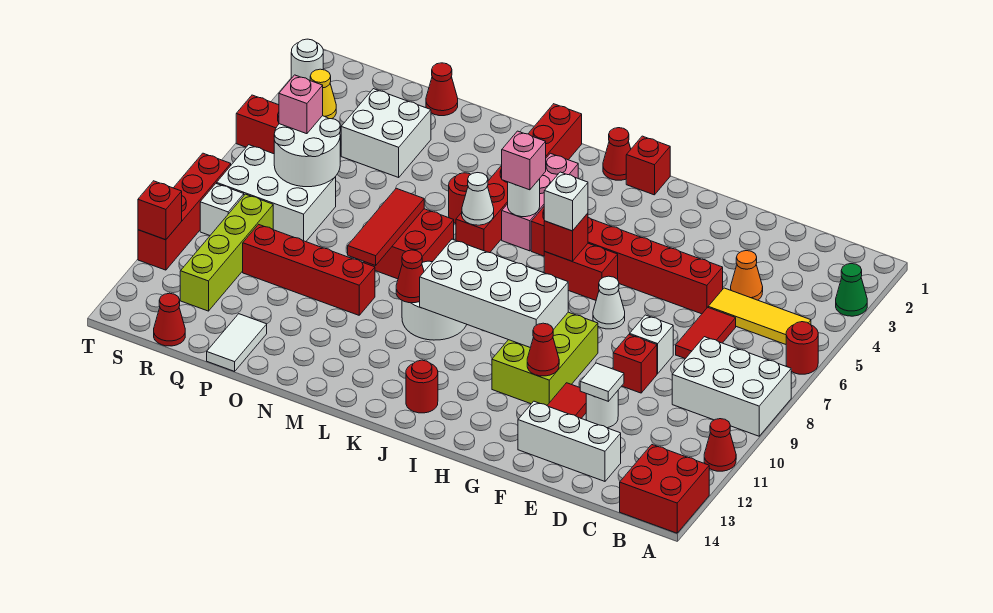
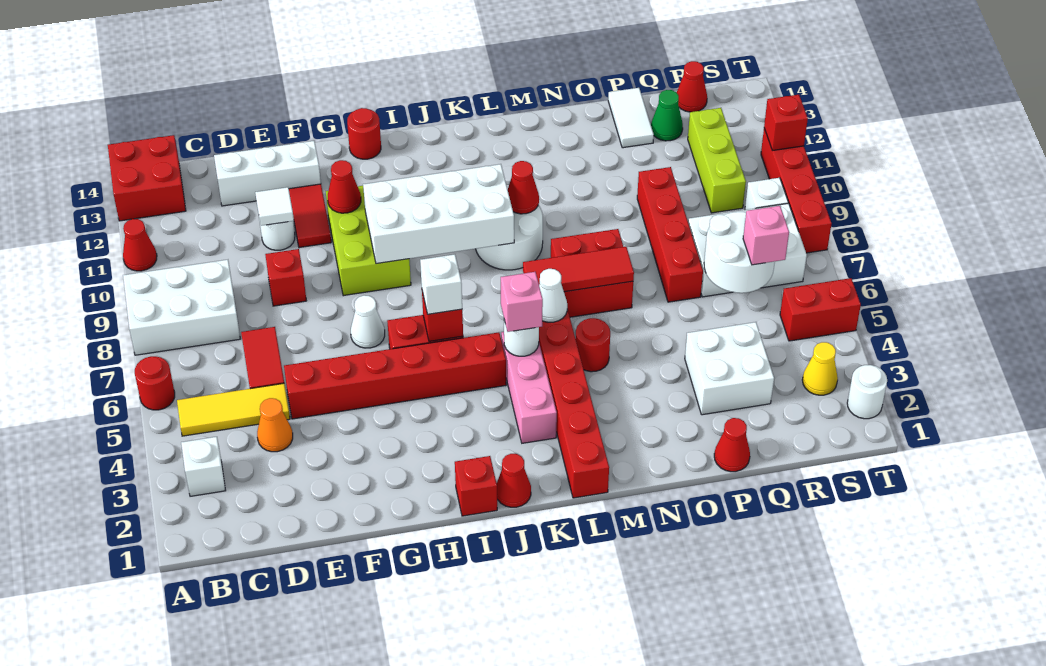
green 1x1 cone [836,264,867,316] -> green 1x1 cone moved to [651,90,683,141]
white 1x1 brick [630,315,673,374] -> white 1x1 brick moved to [181,437,226,496]
red 1x1 round brick [406,360,438,413] -> red 1x1 round brick moved to [347,108,381,159]
red 1x3 tile [348,188,424,265] -> red 1x3 tile turned to [523,247,634,292]
red 1x4 brick [243,224,375,315] -> red 1x4 brick turned to [637,167,703,302]
lime 1x4 brick [180,194,273,311] -> lime 1x3 brick [688,108,746,213]

